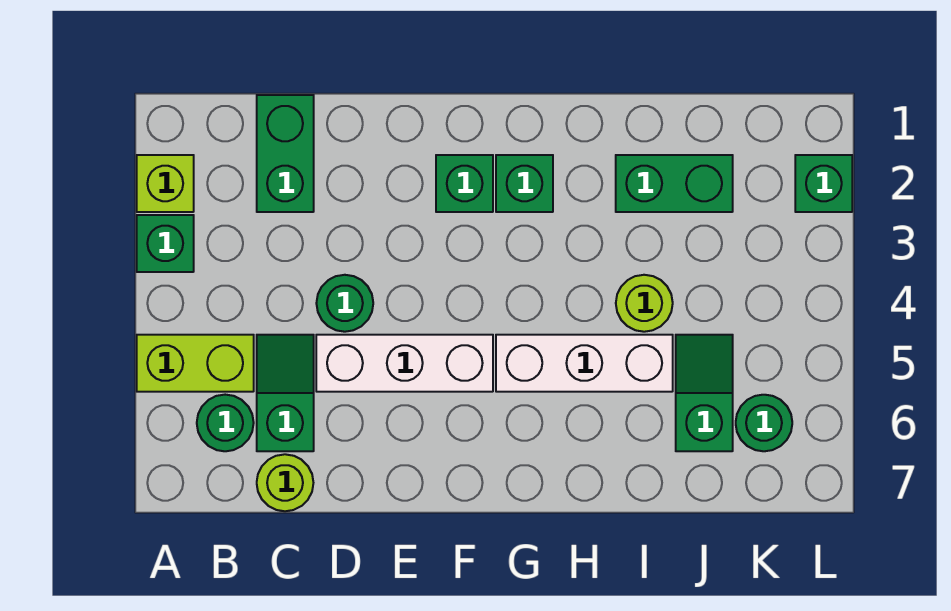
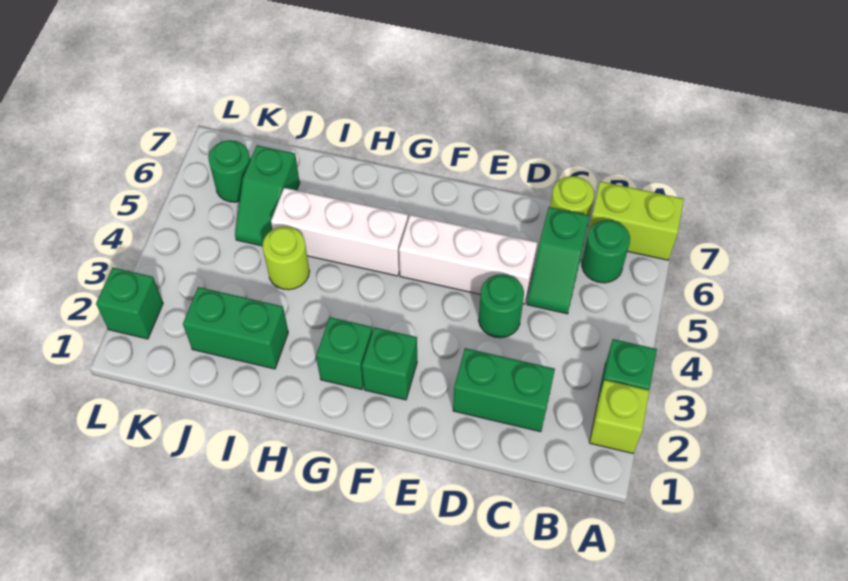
lime 1x2 brick [137,335,254,392] -> lime 1x2 brick moved to [589,181,684,260]
green 1x2 brick [257,95,314,212] -> green 1x2 brick turned to [453,348,555,432]

